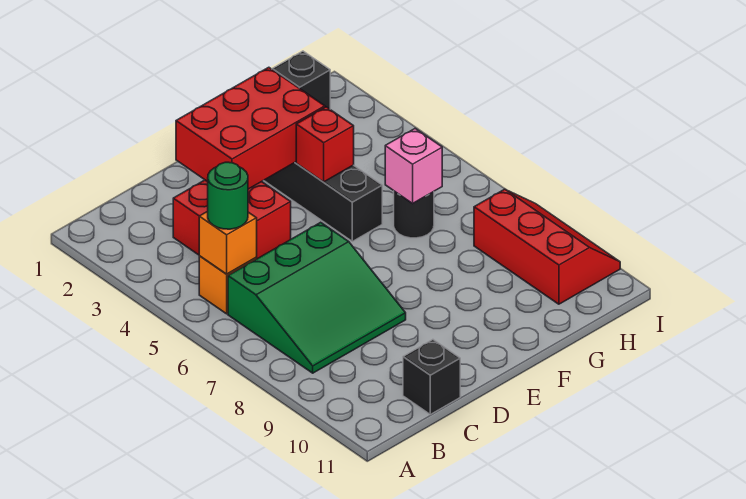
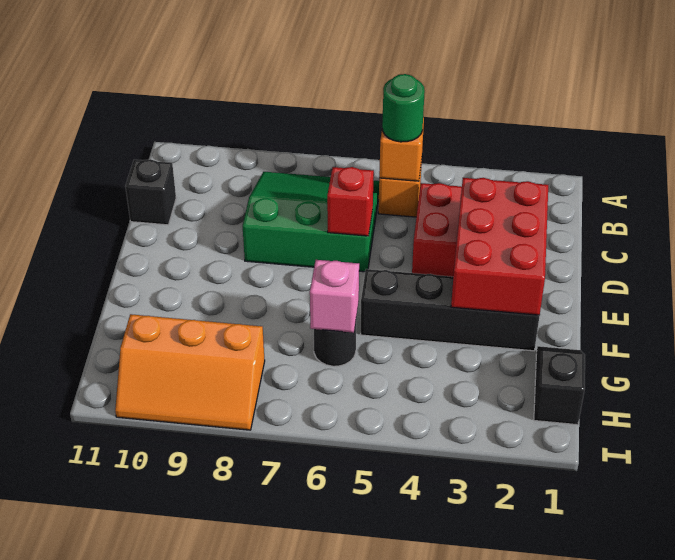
green 3x3 slope [228,222,406,373] -> green 3x3 slope turned to [243,172,379,272]
red 1x1 brick [296,107,354,182] -> red 1x1 brick moved to [327,167,374,236]
red 2x3 slope [474,189,620,304] -> orange 2x3 slope [115,314,265,430]

